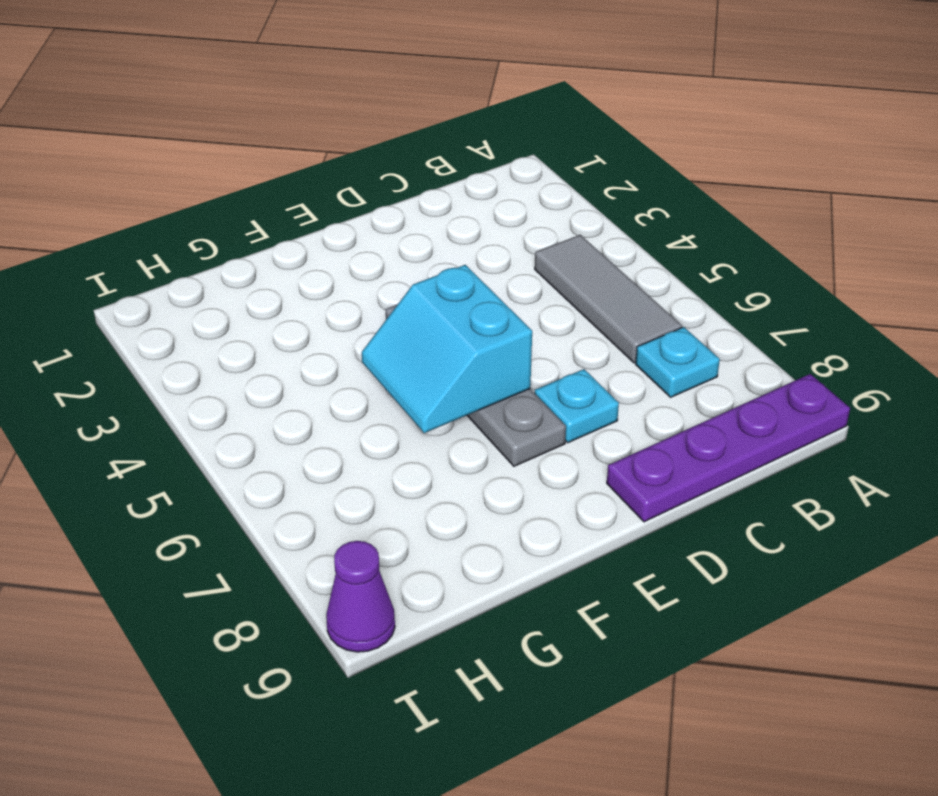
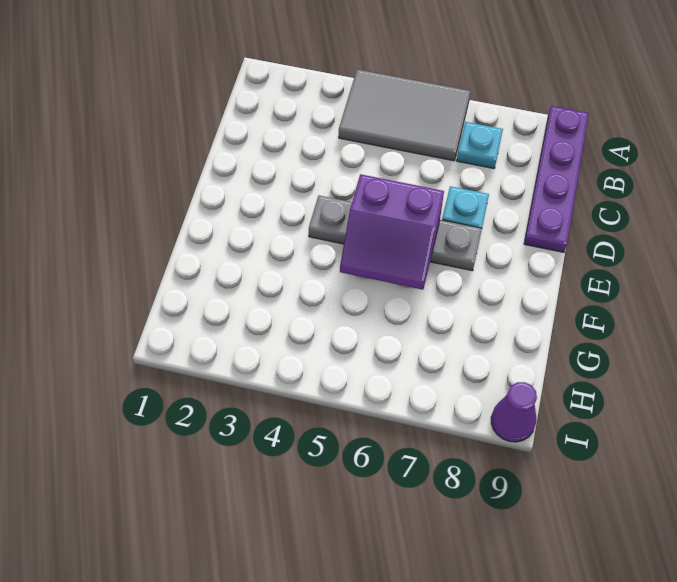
grey 1x3 tile [535,235,682,363] -> grey 2x3 tile [339,70,470,161]
cyan 2x2 slope [362,265,532,433] -> purple 2x2 slope [340,174,444,290]

